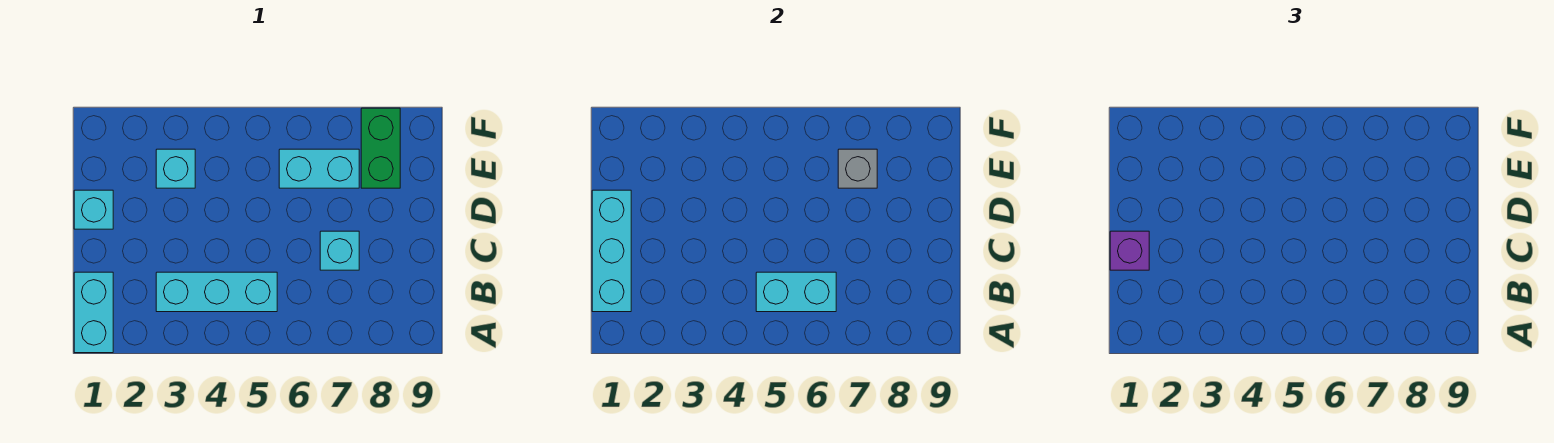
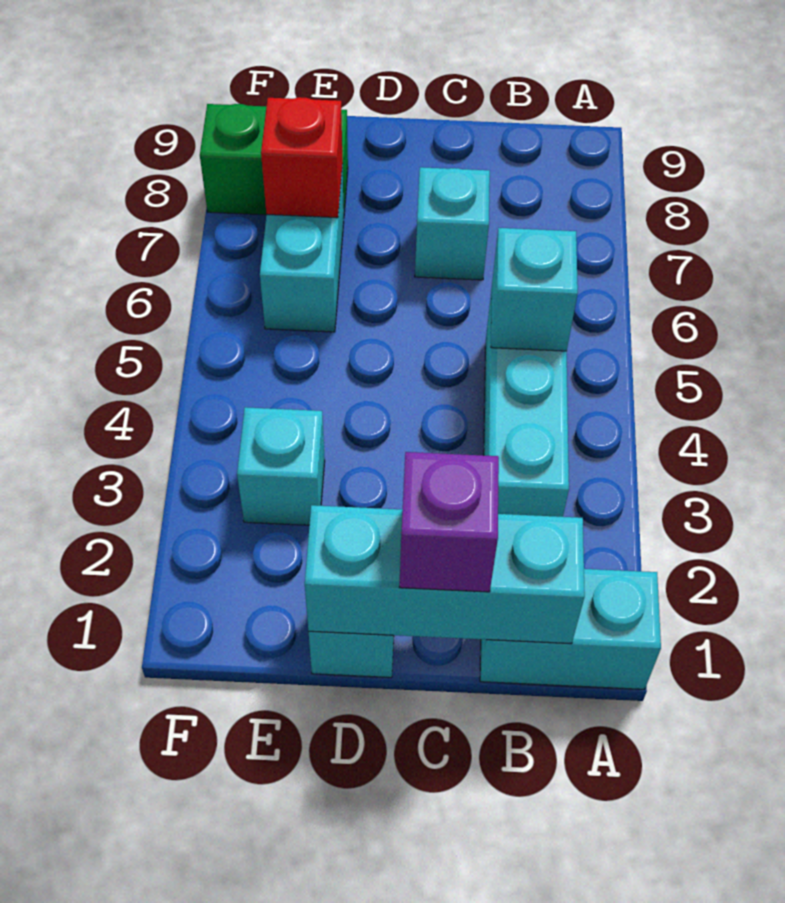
cyan 1x2 brick [756,272,836,312] -> cyan 1x1 brick [491,228,578,351]
grey 1x1 brick [838,149,877,188] -> red 1x1 brick [261,97,343,218]

